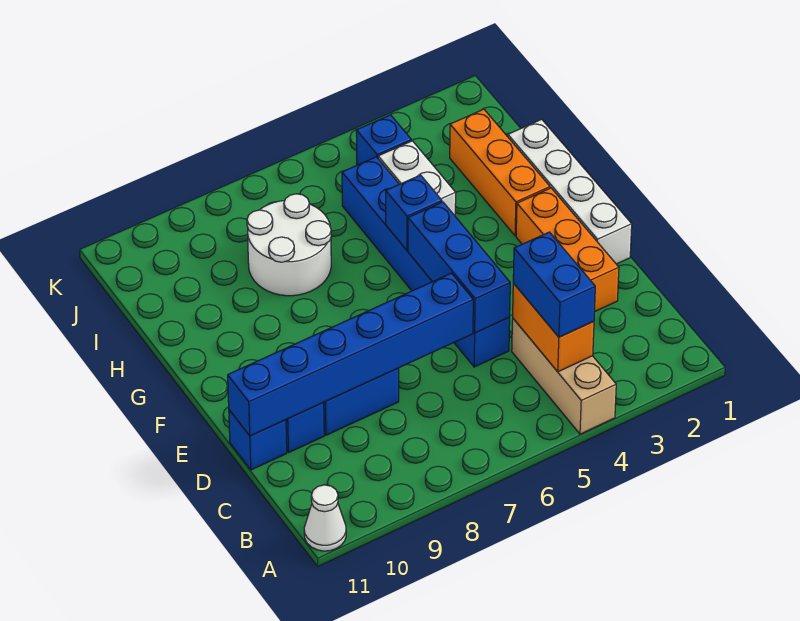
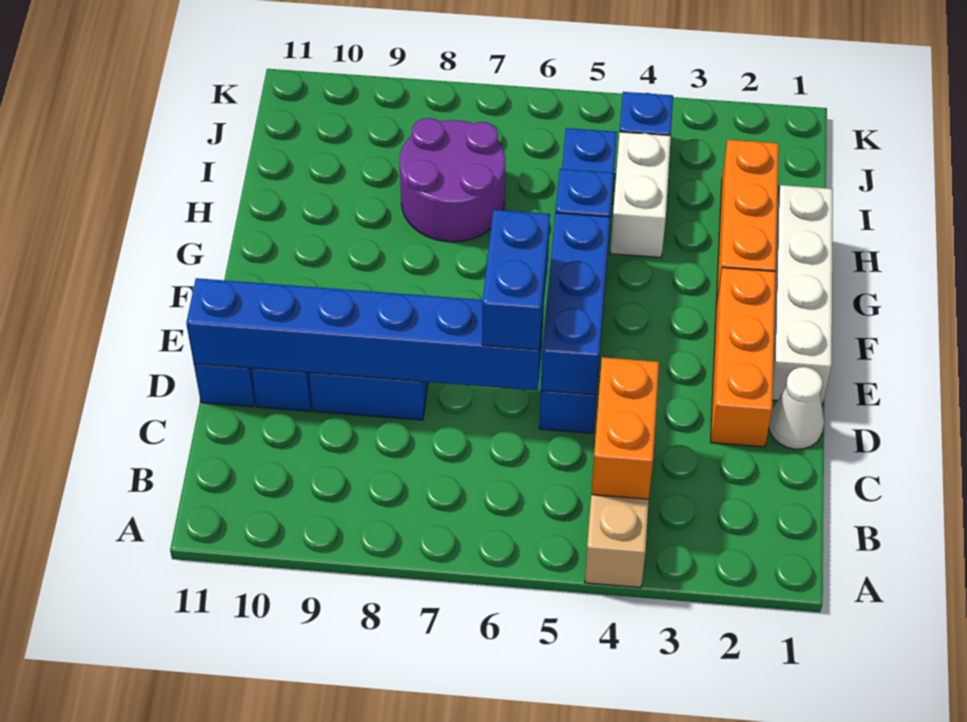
white 1x1 cone [304,485,346,551] -> white 1x1 cone moved to [769,367,824,449]
blue 1x2 brick [513,232,595,337] -> blue 1x2 brick moved to [482,210,550,350]
white 2x2 round brick [247,194,331,296] -> purple 2x2 round brick [399,118,505,242]

